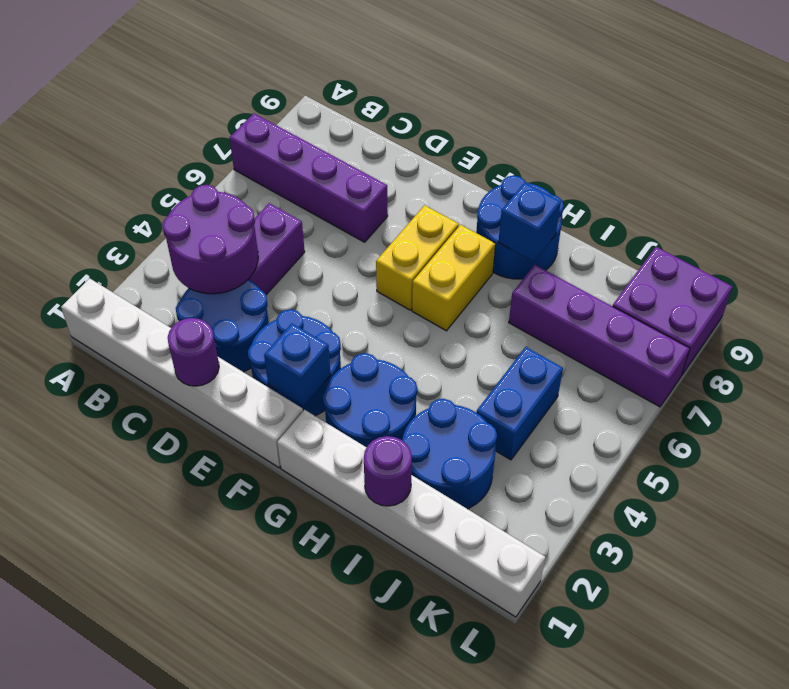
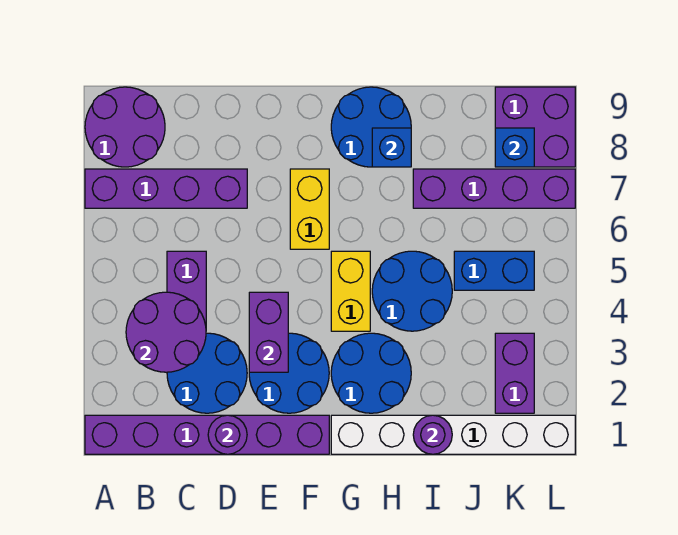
white 1x6 brick [61,278,303,468] -> purple 1x6 brick [85,415,329,454]
none -> purple 2x2 round brick [85,87,165,167]
none -> purple 1x2 brick [249,292,288,372]
blue 1x1 brick [264,323,331,406] -> blue 1x1 brick moved to [495,128,534,167]
yellow 1x2 brick [412,225,495,331] -> yellow 1x2 brick moved to [331,251,370,331]
blue 2x2 round brick [402,399,497,509] -> blue 2x2 round brick moved to [372,251,452,331]
blue 1x2 brick [476,347,563,460] -> blue 1x2 brick turned to [454,251,534,290]
none -> purple 1x2 brick [495,333,534,413]

